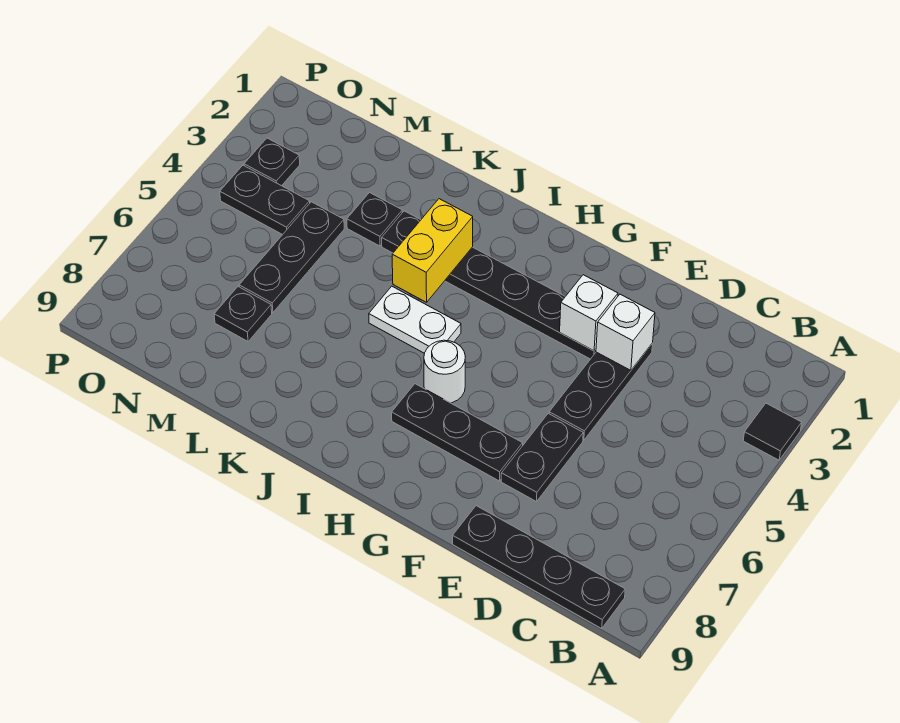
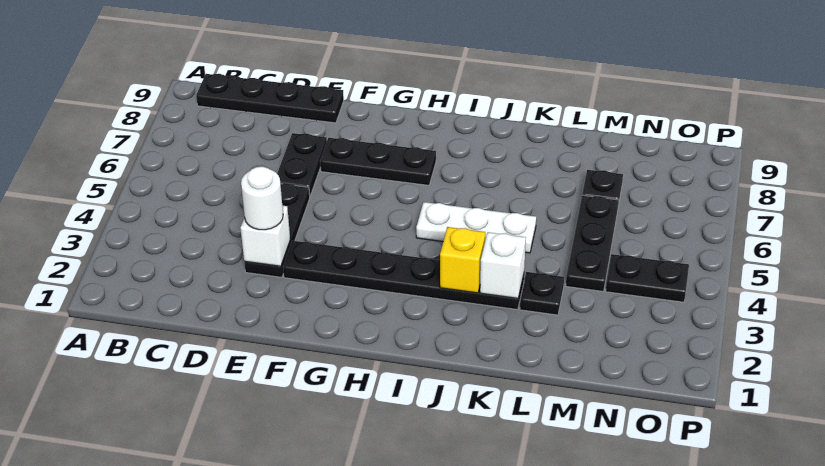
black 1x1 tile [743,403,802,460] -> none
white 1x1 brick [560,275,618,351] -> white 1x1 brick moved to [480,232,526,298]
white 1x1 round brick [424,340,465,403] -> white 1x1 round brick moved to [241,167,283,230]
white 1x2 plate [369,286,461,353] -> white 1x3 plate [416,202,536,253]
yellow 1x2 brick [392,199,473,302] -> yellow 1x1 brick [440,227,485,293]
black 1x1 plate [244,138,300,186] -> none

